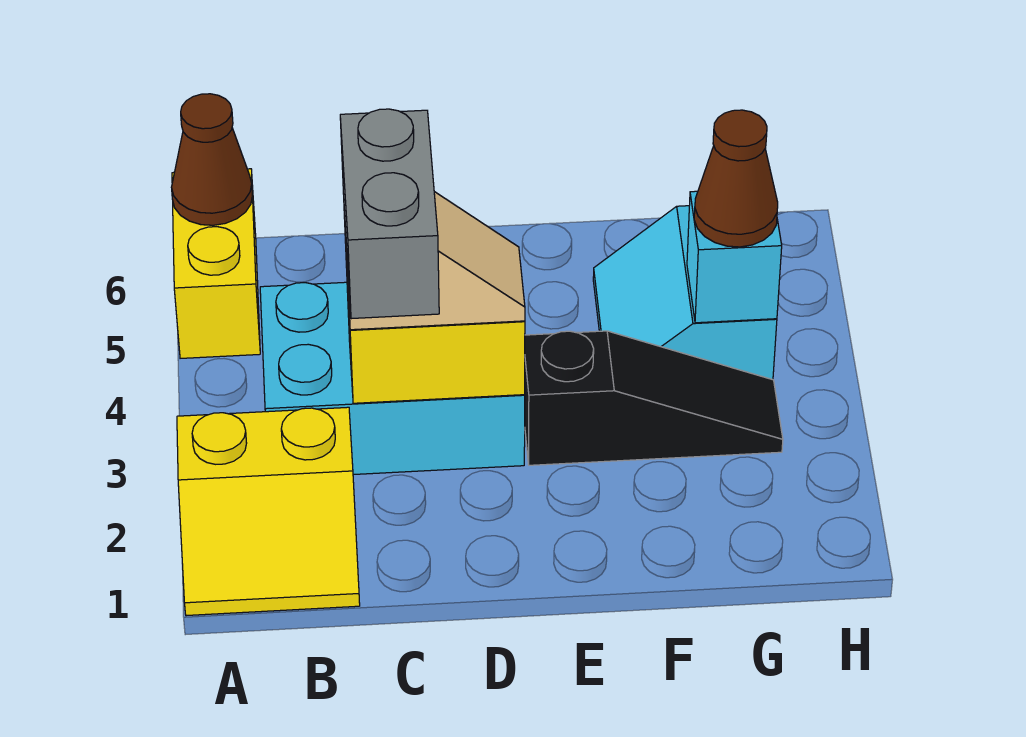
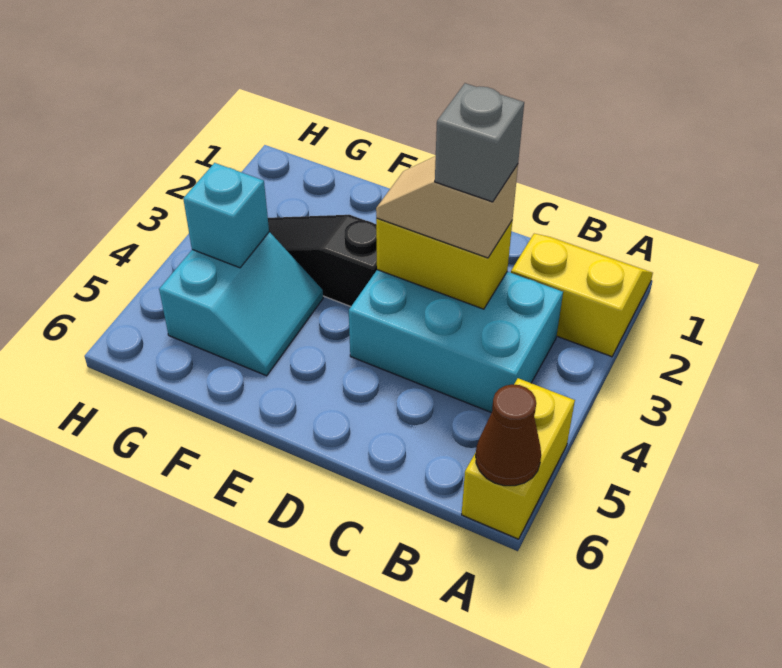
grey 1x2 brick [340,109,439,319] -> grey 1x1 brick [435,83,524,202]
brown 1x1 cone [694,110,778,247] -> none

